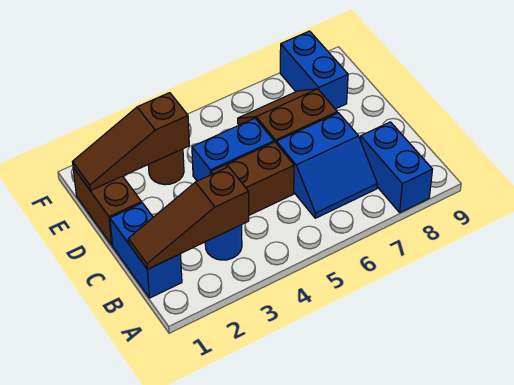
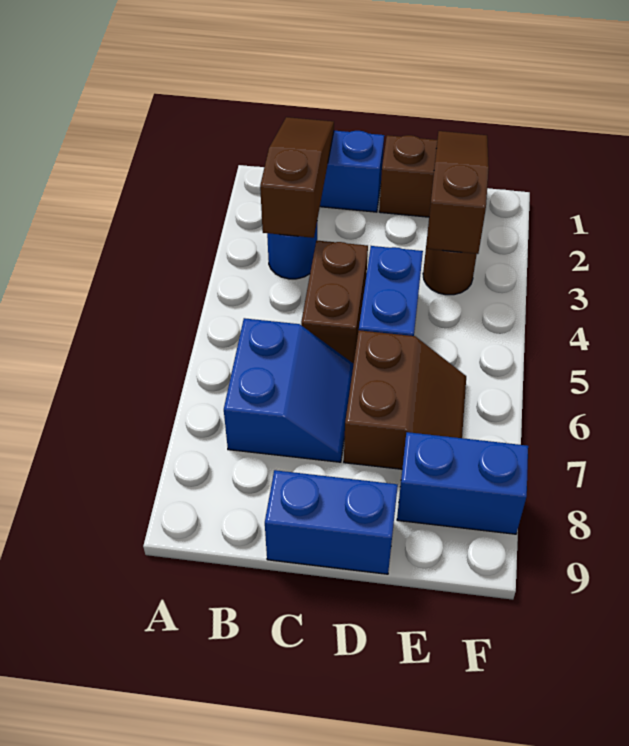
blue 1x2 brick [360,122,432,212] -> blue 1x2 brick moved to [265,470,398,574]
blue 2x2 slope [276,113,377,218] -> blue 2x2 slope turned to [224,318,354,462]

